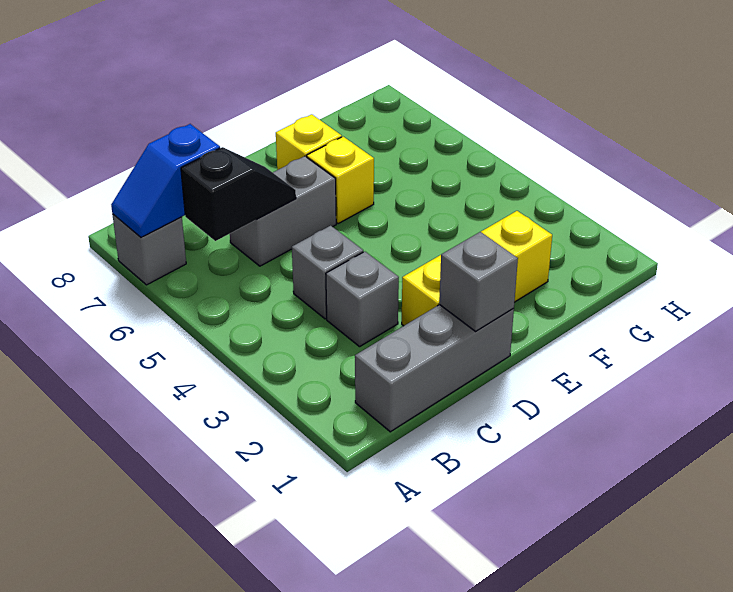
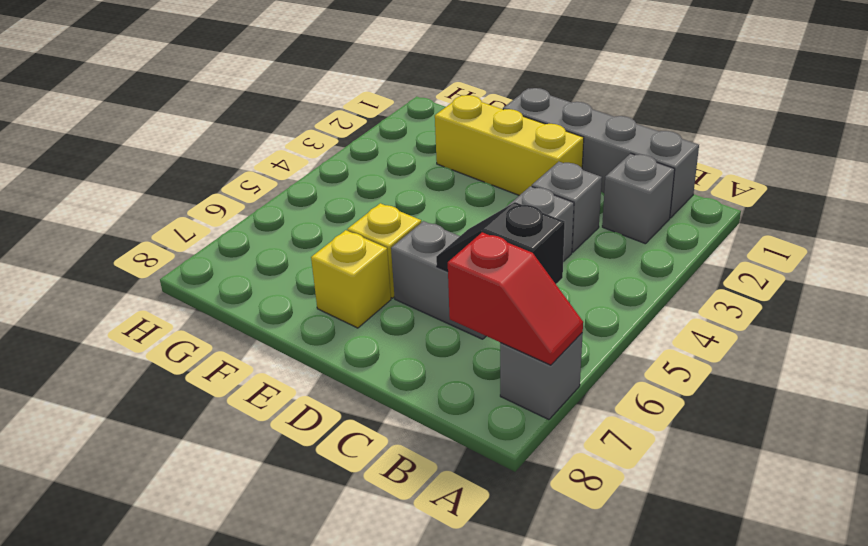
blue 1x2 slope [111,124,220,237] -> red 1x2 slope [448,232,583,365]
grey 1x3 brick [355,305,514,432] -> grey 1x4 brick [503,88,699,218]
grey 1x1 brick [439,232,518,331] -> grey 1x1 brick moved to [602,153,675,244]

